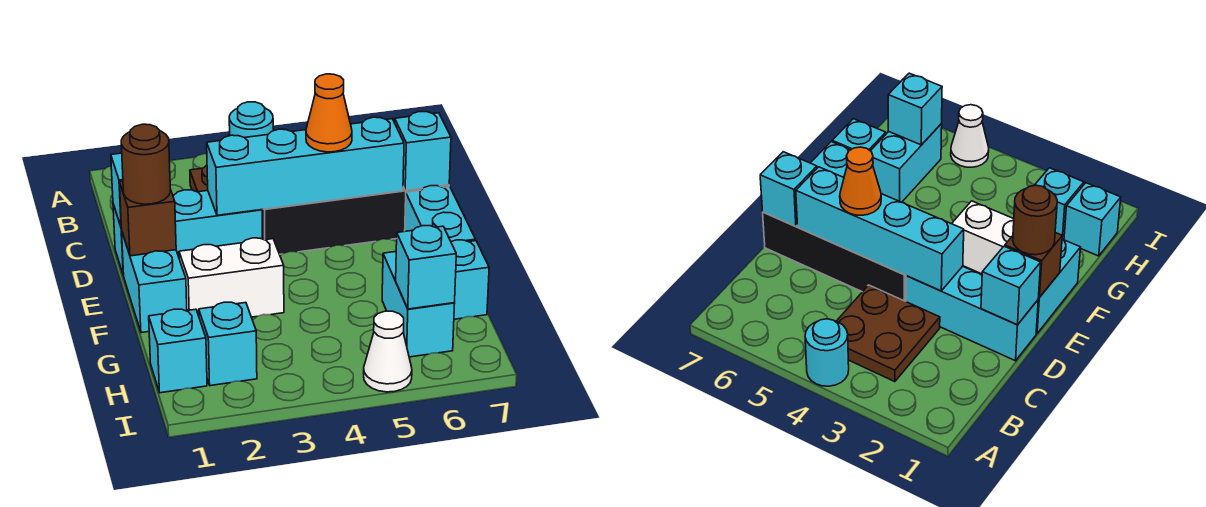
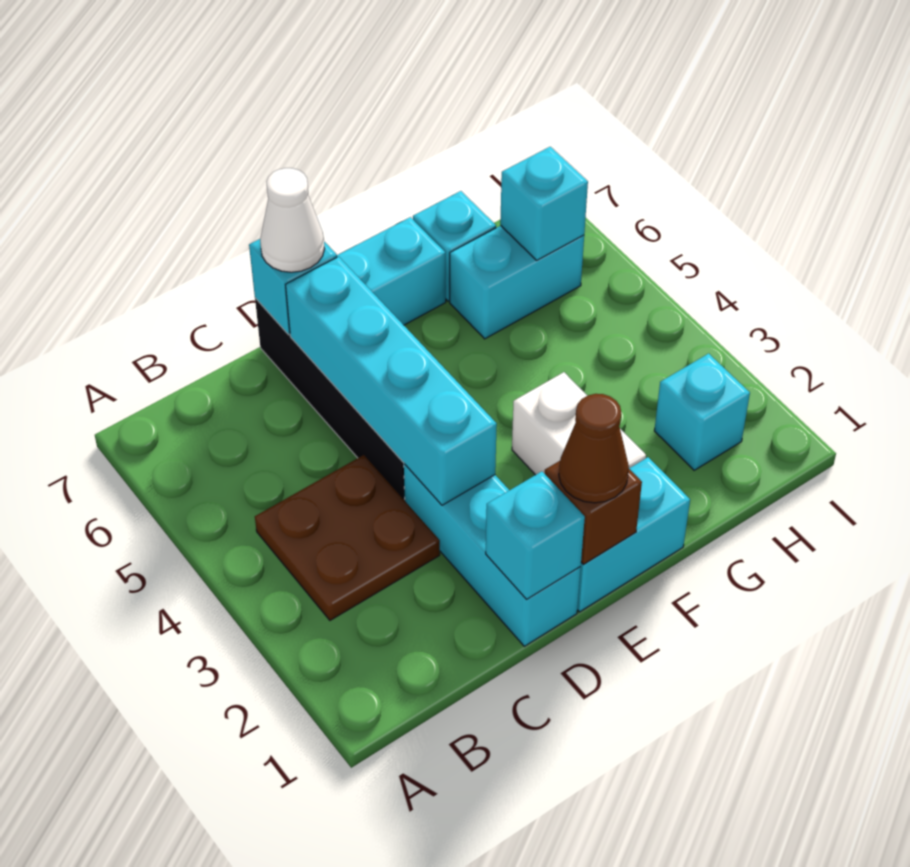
cyan 1x1 round brick [229,102,273,138] -> none
orange 1x1 cone [306,74,352,152] -> none
brown 1x1 round brick [121,124,170,204] -> brown 1x1 cone [559,394,629,503]
cyan 1x1 brick [149,309,207,393] -> none
white 1x1 cone [364,311,412,392] -> white 1x1 cone moved to [260,168,324,272]

